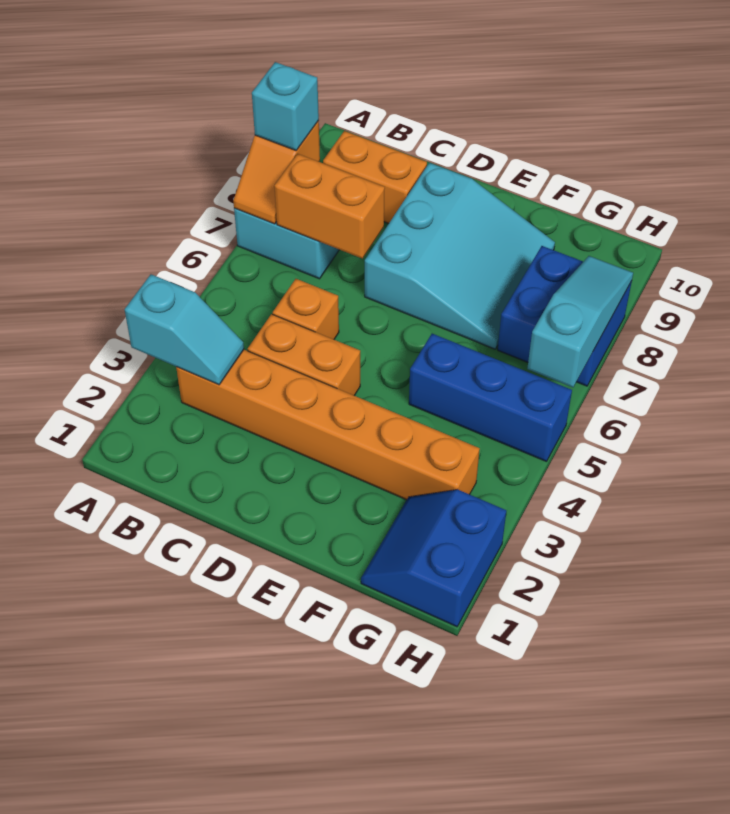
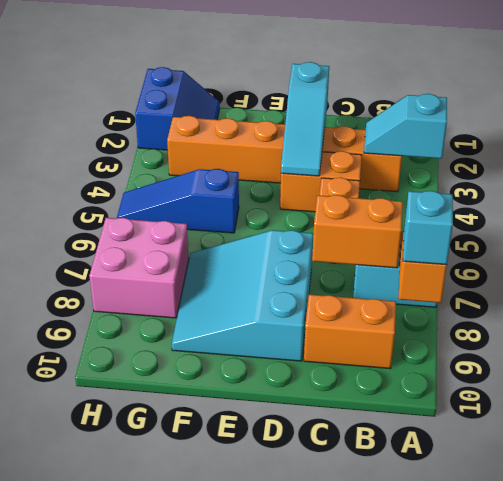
blue 1x3 brick [409,333,572,462] -> blue 1x3 slope [117,169,239,233]
blue 2x2 brick [498,246,632,386] -> pink 2x2 brick [90,218,189,318]
cyan 1x3 slope [527,256,633,387] -> cyan 1x3 slope moved to [281,62,329,176]

